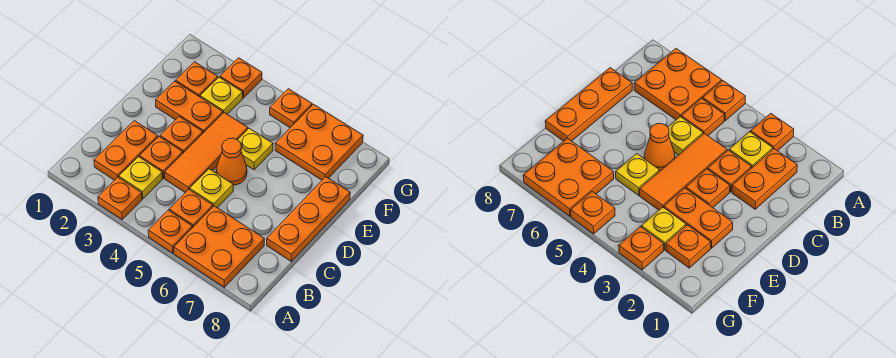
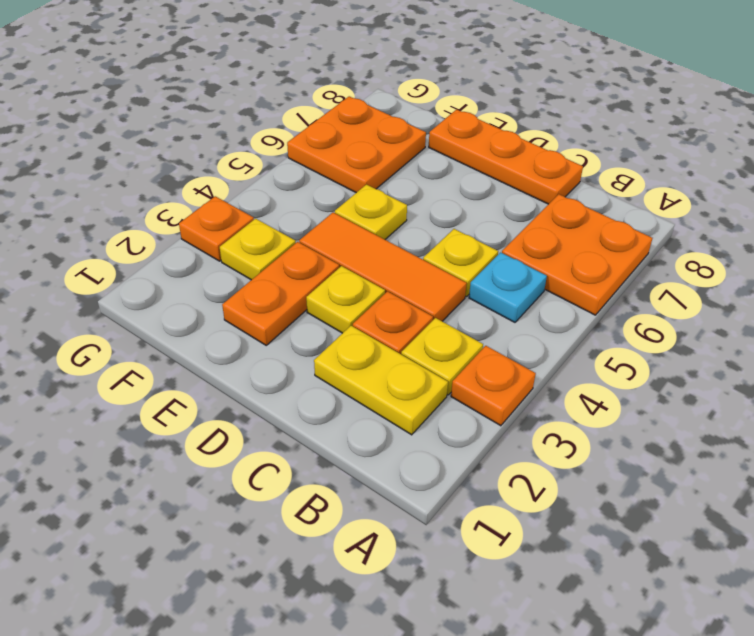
orange 1x1 plate [148,210,192,253] -> none
orange 1x2 plate [94,121,158,180] -> yellow 1x2 plate [314,326,448,435]
orange 1x1 plate [169,189,213,228] -> cyan 1x1 plate [469,252,547,322]
orange 1x1 plate [160,117,203,153] -> yellow 1x1 plate [306,266,385,333]
orange 1x1 cone [216,138,247,185] -> none
orange 1x1 plate [176,62,218,97] -> none
orange 1x1 plate [270,89,312,128] -> none

